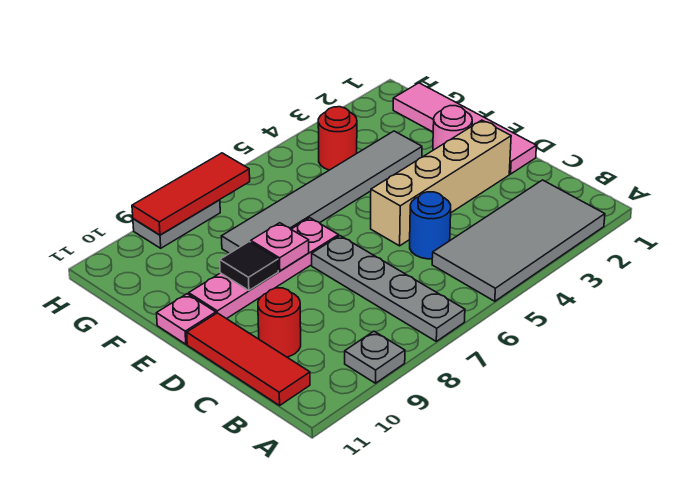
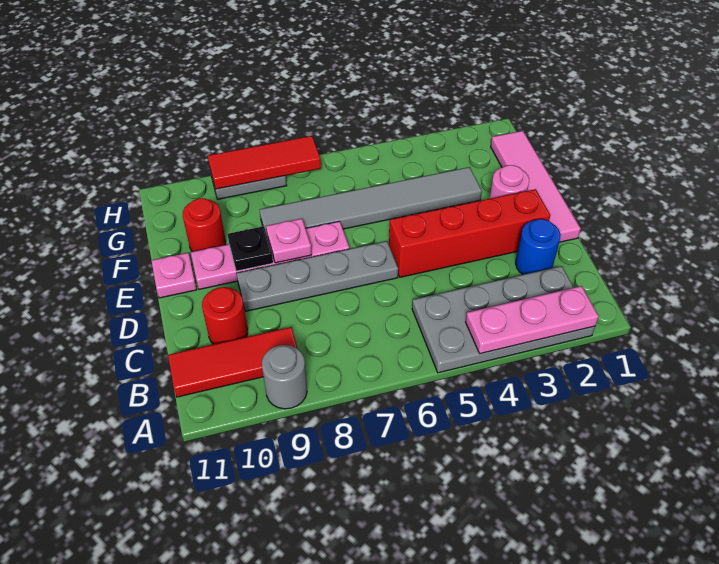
grey 2x4 tile [432,180,605,301] -> grey 2x4 plate [412,266,595,373]
none -> pink 1x3 plate [466,286,599,354]
grey 1x4 plate [312,236,465,341] -> grey 1x4 plate turned to [237,241,398,311]
grey 1x1 plate [345,331,405,383] -> grey 1x1 round brick [262,345,307,409]
red 1x3 tile [187,313,310,405] -> red 1x3 tile turned to [168,327,298,397]
blue 1x1 round brick [410,192,451,259] -> blue 1x1 round brick moved to [516,219,561,275]
tan 1x4 brick [371,120,511,246] -> red 1x4 brick [389,189,550,277]
black 1x1 tile [220,241,278,290] -> black 1x1 plate [228,226,273,271]
red 1x1 round brick [318,107,357,170] -> red 1x1 round brick moved to [183,198,226,252]

